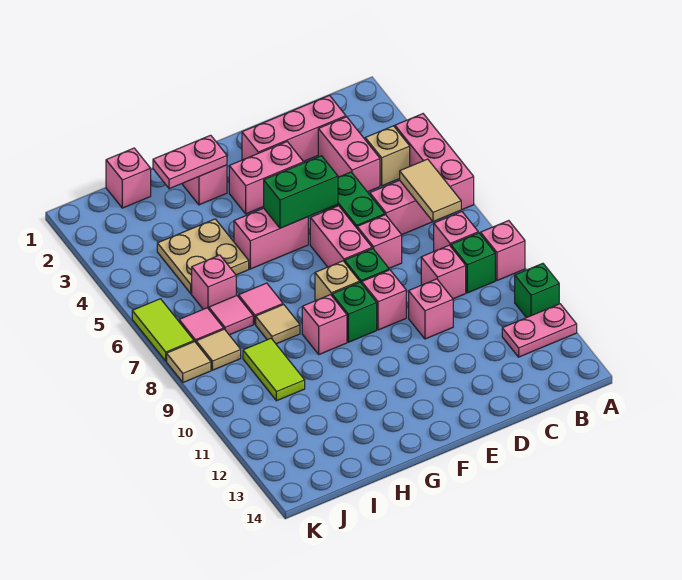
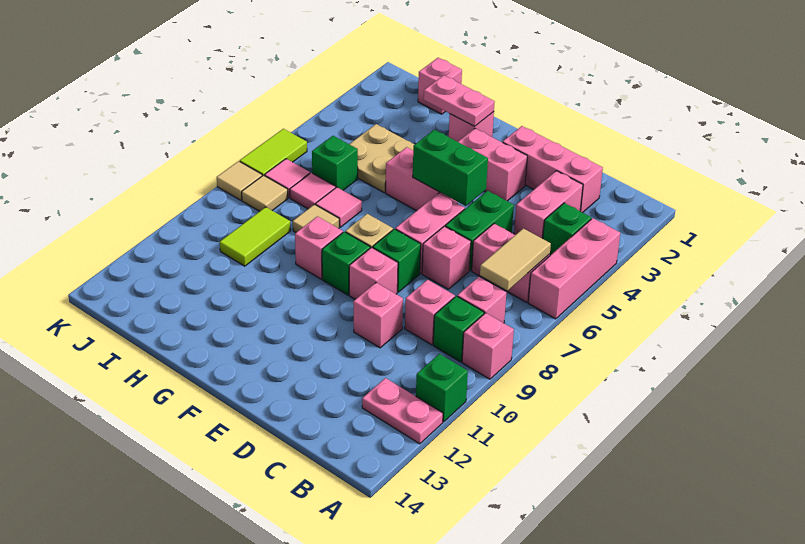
tan 1x1 brick [365,126,410,186] -> green 1x1 brick [543,203,591,255]
pink 1x1 brick [192,255,236,309] -> green 1x1 brick [312,136,358,190]

